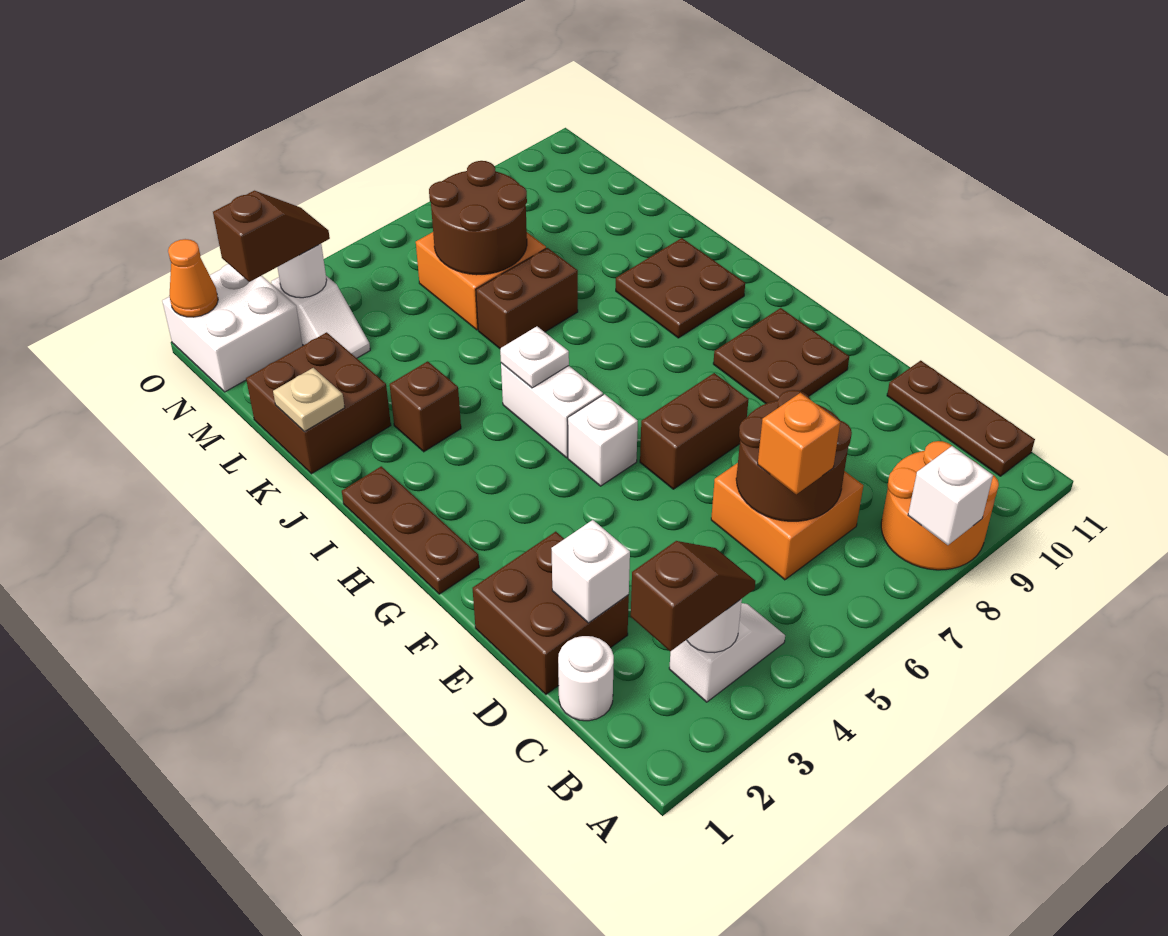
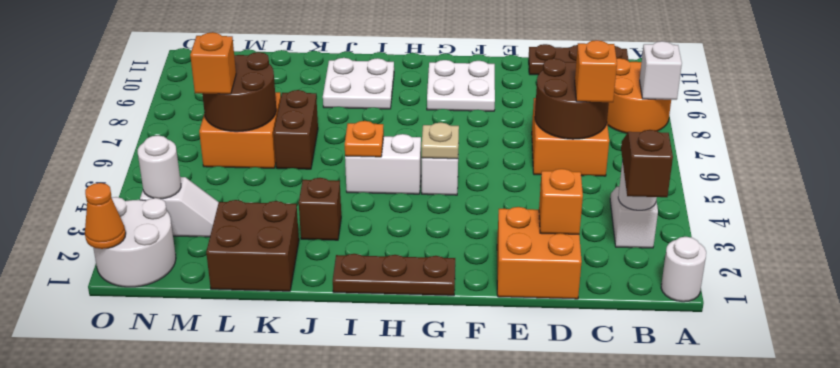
white 1x1 round brick [558,636,614,721] -> white 1x1 round brick moved to [661,237,706,302]
brown 2x2 brick [473,532,629,694] -> orange 2x2 brick [497,207,582,299]
white 1x1 brick [551,520,630,623] -> orange 1x1 brick [539,169,583,234]
brown 1x2 brick [640,373,749,489] -> none
brown 2x2 plate [713,308,849,404] -> white 2x2 plate [427,60,495,111]
white 1x1 plate [500,326,569,388] -> orange 1x1 plate [345,121,384,157]
brown 2x2 plate [616,238,745,338] -> white 2x2 plate [323,58,394,109]
tan 1x1 plate [273,368,345,431] -> tan 1x1 plate moved to [422,122,459,159]
none -> orange 1x1 brick [190,32,236,94]
white 2x2 brick [162,264,303,392] -> white 2x2 round brick [93,197,176,287]
brown 1x2 slope [213,191,330,282] -> none

